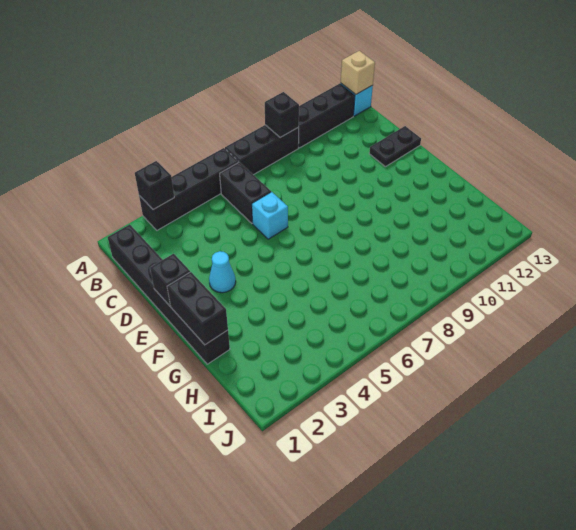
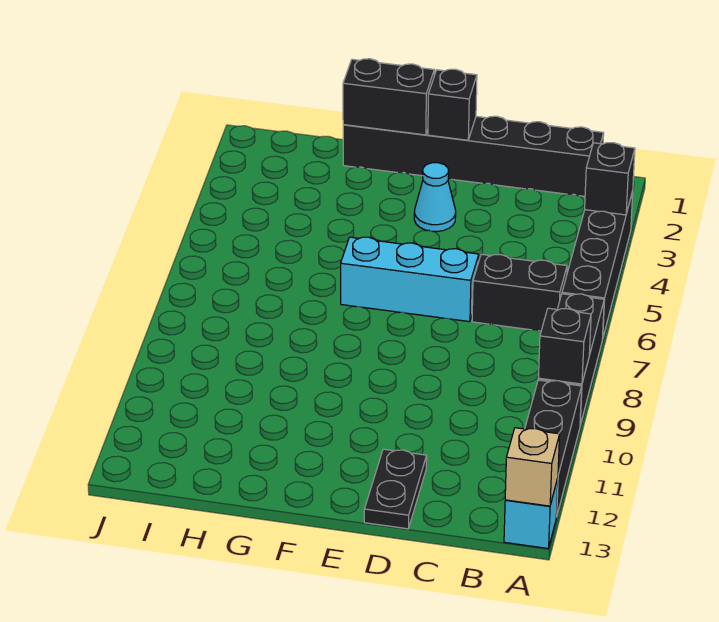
cyan 1x1 brick [252,192,288,239] -> cyan 1x3 brick [341,237,479,322]

